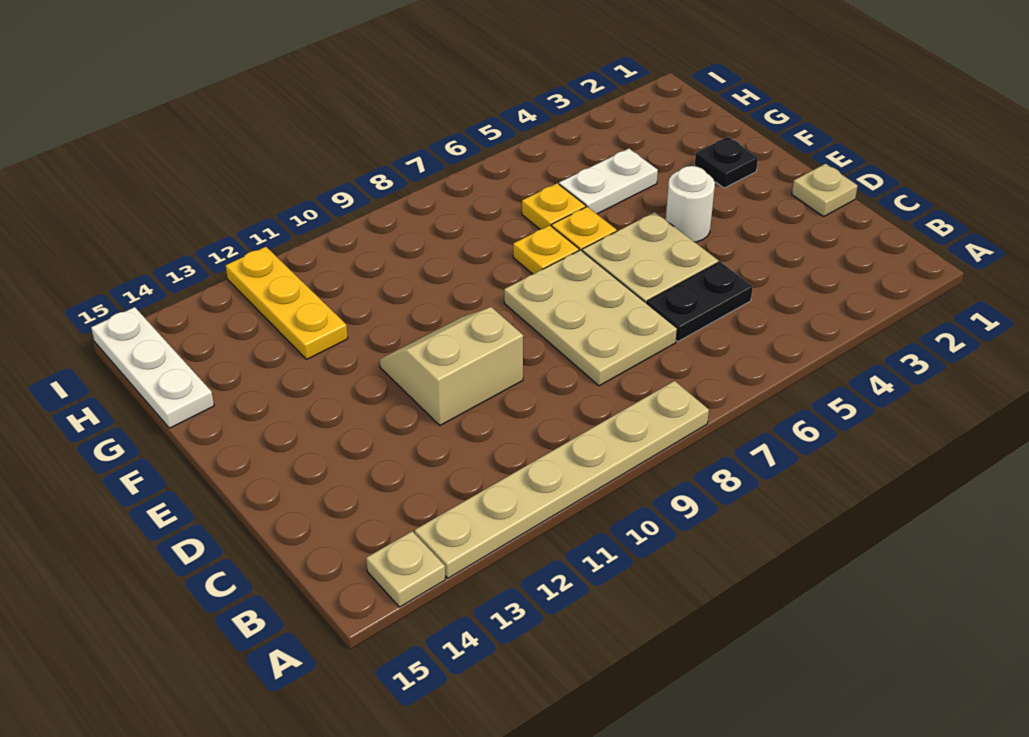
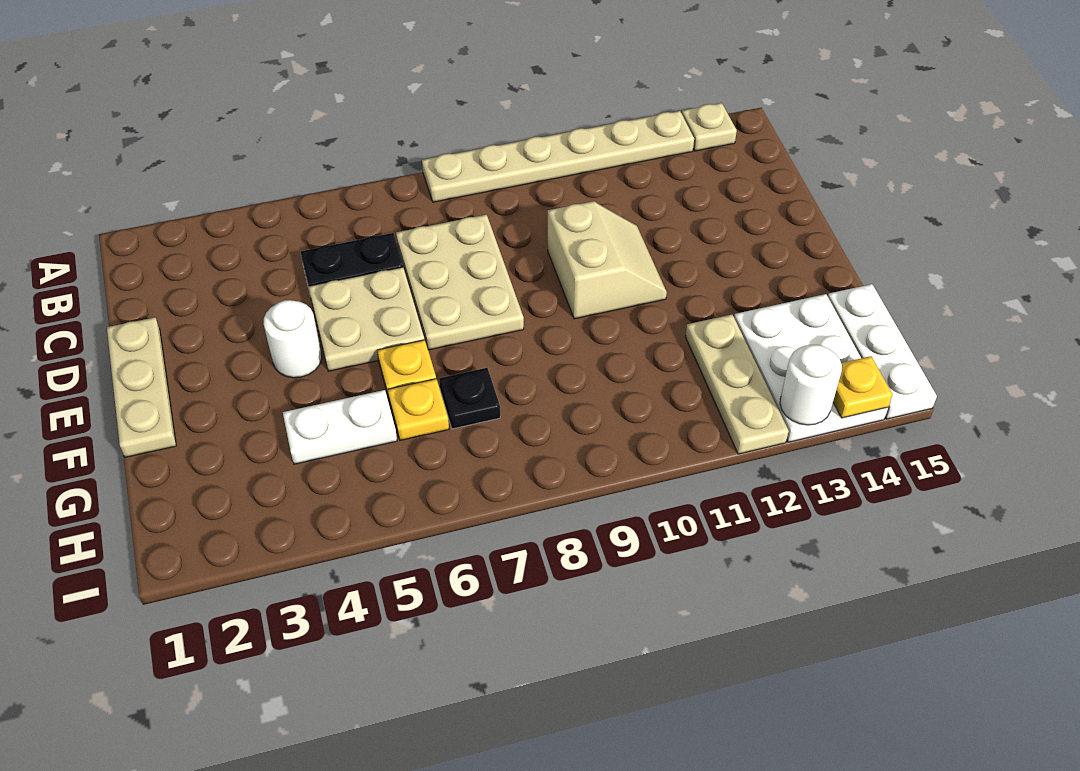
tan 1x1 plate [792,164,858,217] -> tan 1x3 plate [107,317,176,457]
tan 2x2 slope [380,307,523,425] -> tan 2x2 slope turned to [548,201,667,319]
black 1x1 plate [695,137,758,188] -> black 1x1 plate moved to [439,368,500,429]
yellow 1x1 plate [513,225,579,274] -> yellow 1x1 plate moved to [833,356,892,418]
yellow 1x3 plate [226,247,348,359] -> tan 1x3 plate [685,315,789,454]
none -> white 2x3 plate [734,294,888,442]
none -> white 1x1 round brick [780,345,842,425]

